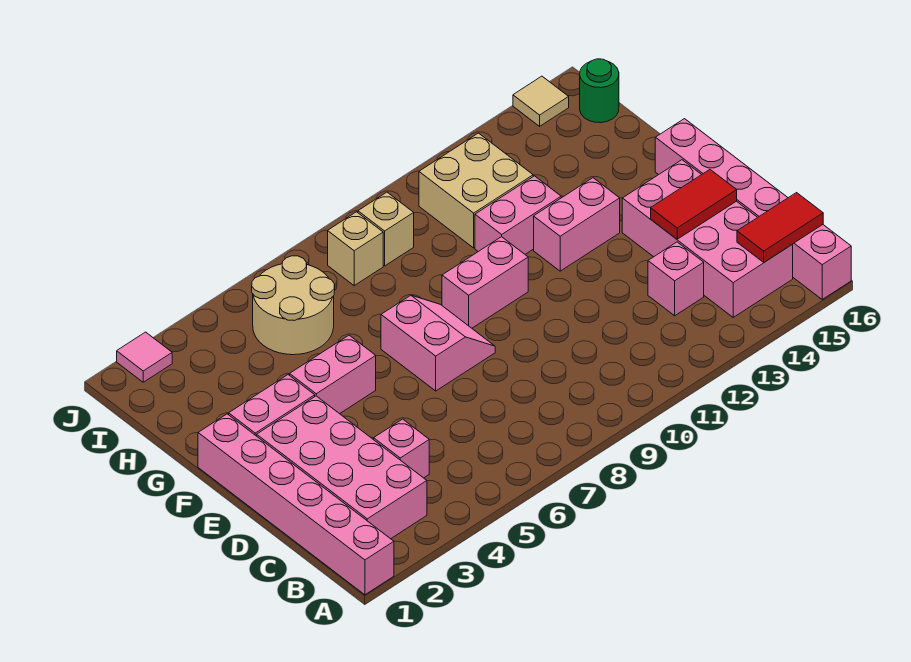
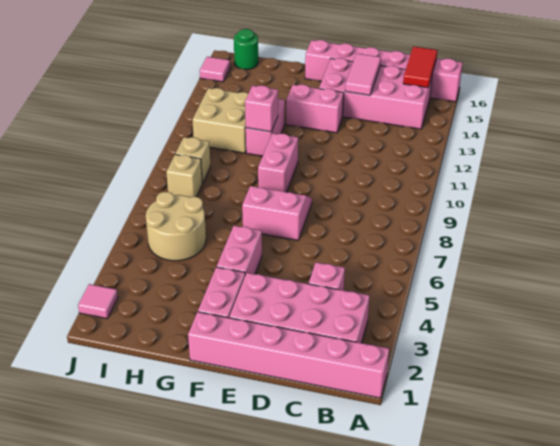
pink 1x1 brick [648,242,704,316] -> pink 1x1 brick moved to [245,86,278,132]
red 1x2 tile [651,170,737,239] -> pink 1x2 tile [345,54,381,95]
pink 1x2 brick [534,178,620,271] -> pink 1x2 brick turned to [286,85,344,133]
tan 1x1 tile [513,76,569,126] -> pink 1x1 tile [200,57,230,82]

